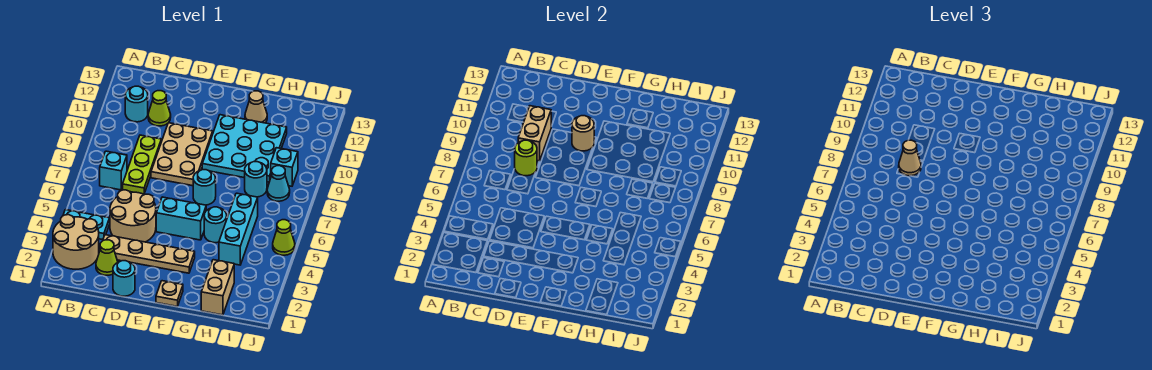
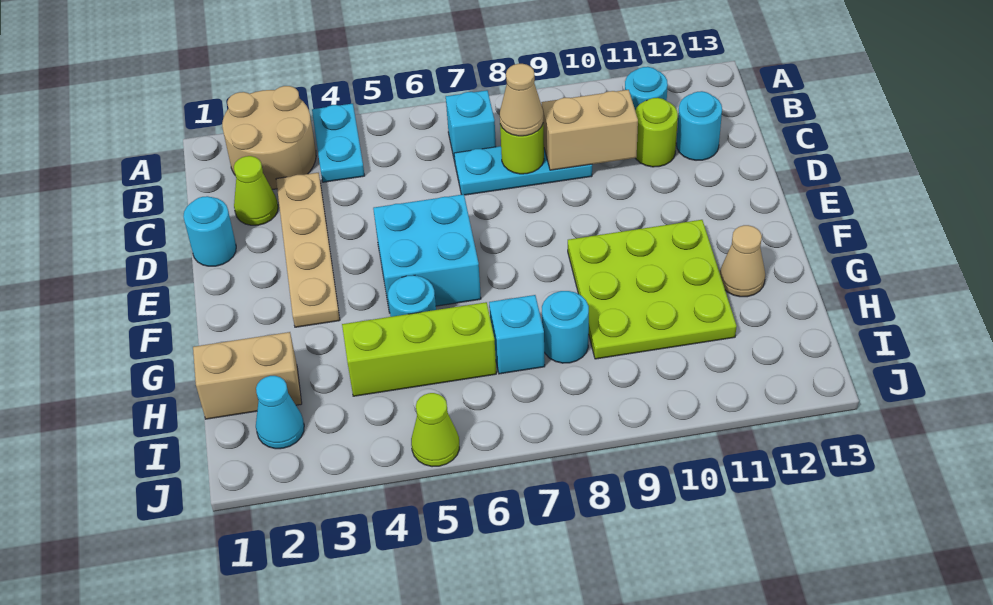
tan 2x2 round brick [110,190,156,242] -> none
lime 1x3 plate [123,135,161,194] -> cyan 1x3 plate [454,146,592,195]
lime 1x1 cone [148,91,171,126] -> lime 1x1 round brick [635,98,678,167]
tan 2x3 plate [151,123,213,186] -> none
cyan 1x2 brick [156,197,206,240] -> cyan 2x2 brick [373,194,481,313]
tan 1x1 round brick [572,116,594,151] -> none
tan 1x1 plate [156,281,183,306] -> none
cyan 1x1 round brick [193,170,216,205] -> cyan 1x1 round brick moved to [676,91,722,160]
cyan 3x3 plate [202,115,287,182] -> lime 3x3 plate [568,220,737,359]
cyan 1x3 brick [219,193,258,265] -> lime 1x3 brick [342,302,496,396]
cyan 1x1 cone [267,166,290,201] -> cyan 1x1 cone moved to [256,376,304,449]
cyan 1x1 brick [271,148,298,186] -> cyan 1x1 brick moved to [489,295,545,374]

